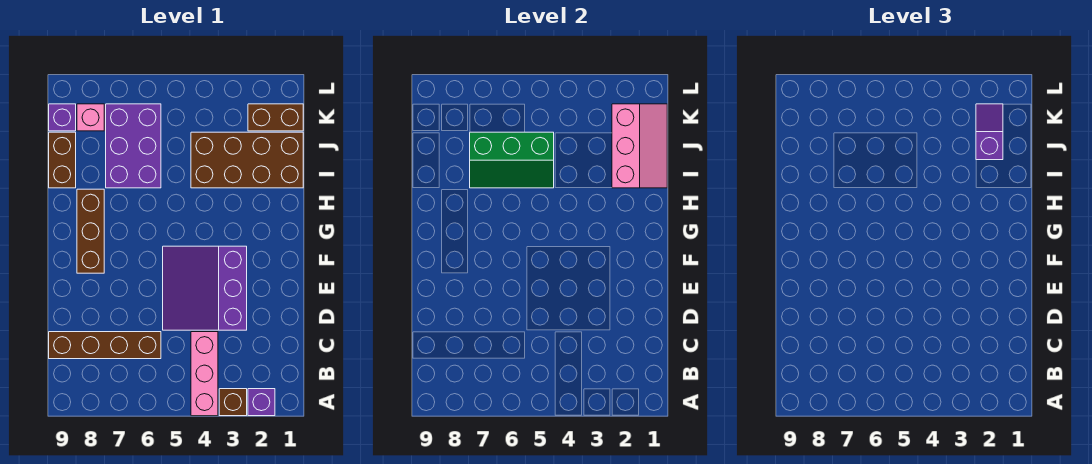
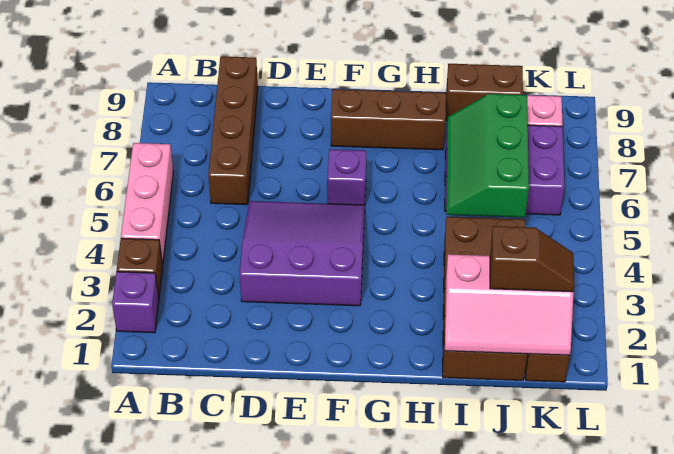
pink 1x3 brick [191,332,218,416] -> pink 1x3 brick turned to [121,143,173,265]
purple 1x2 slope [976,104,1003,160] -> brown 1x2 slope [490,226,574,292]
purple 1x1 brick [49,104,76,131] -> purple 1x1 brick moved to [327,149,366,205]

